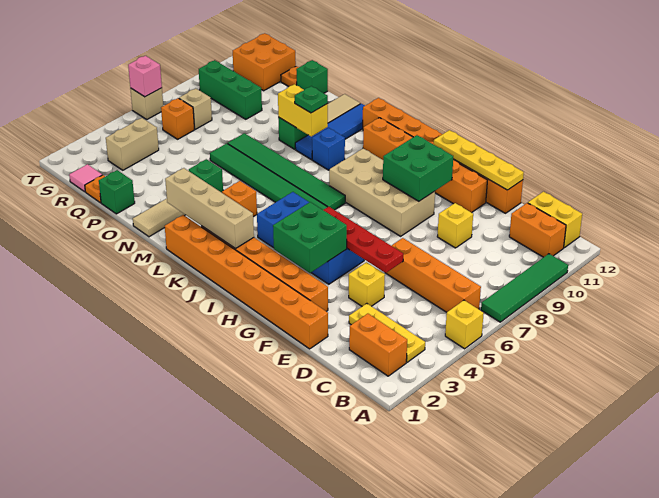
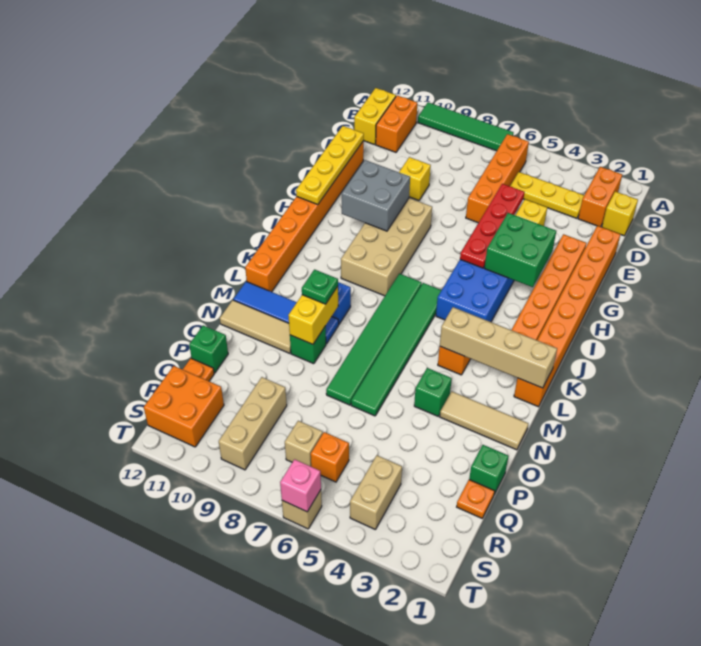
yellow 1x1 brick [445,300,484,349] -> yellow 1x1 brick moved to [602,192,638,236]
yellow 1x3 plate [349,304,425,362] -> yellow 1x3 plate turned to [510,172,584,218]
orange 1x6 brick [363,118,487,213] -> none
green 2x2 brick [383,135,453,201] -> grey 2x2 brick [342,160,410,231]
tan 1x4 brick [165,168,254,249] -> tan 1x4 brick turned to [440,307,557,388]
green 1x3 brick [199,60,262,119] -> tan 1x3 brick [219,377,287,470]
pink 1x1 tile [69,164,102,192] -> none
tan 1x2 brick [106,118,159,170] -> tan 1x2 brick turned to [350,455,402,530]

